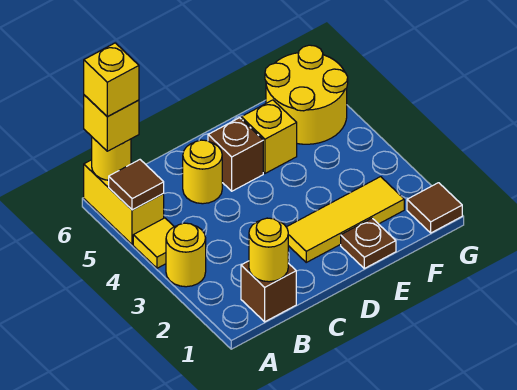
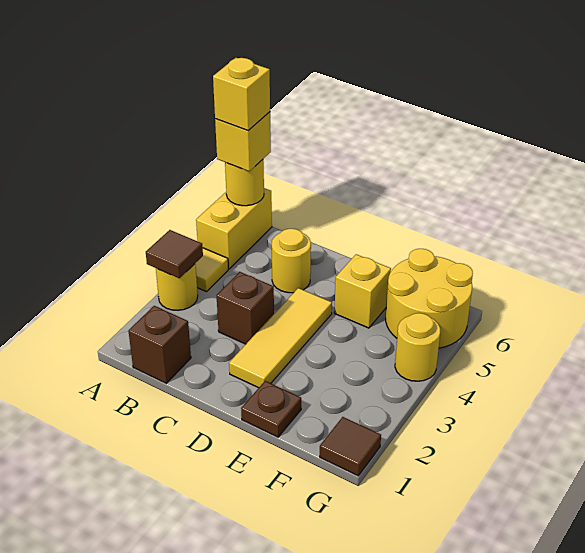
brown 1x1 tile [109,160,164,210] -> brown 1x1 tile moved to [146,230,203,278]
yellow 1x1 round brick [249,218,288,282] -> yellow 1x1 round brick moved to [395,313,440,381]
yellow 1x3 tile [287,177,404,262] -> yellow 1x3 tile turned to [229,288,332,388]
brown 1x1 brick [208,118,263,191] -> brown 1x1 brick moved to [216,272,274,344]

